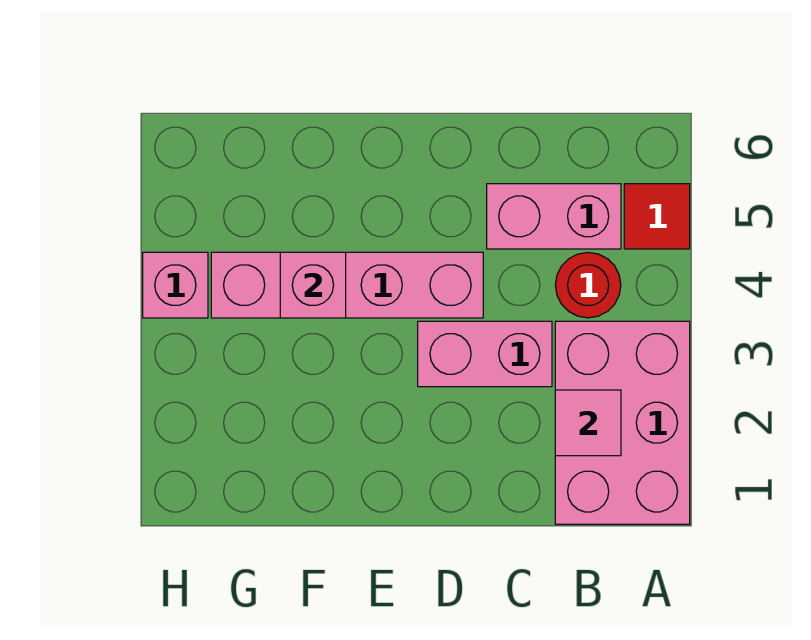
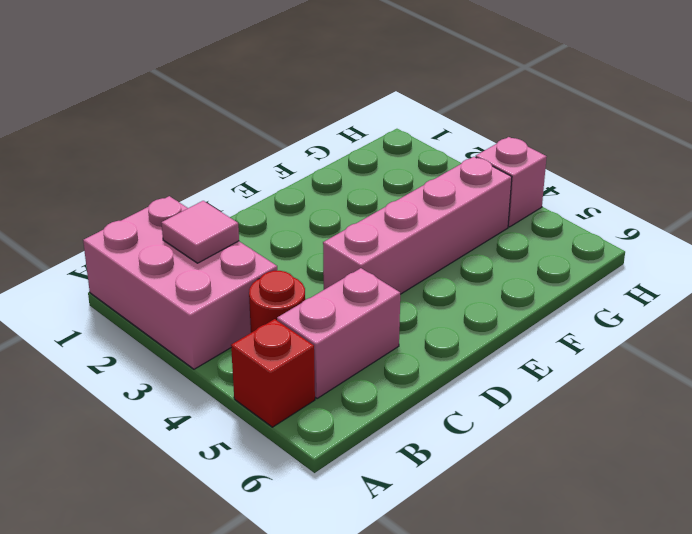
red 1x1 tile [624,184,690,249] -> red 1x1 brick [231,319,315,427]
pink 1x2 brick [418,321,552,387] -> none
pink 1x1 brick [280,252,346,318] -> none

